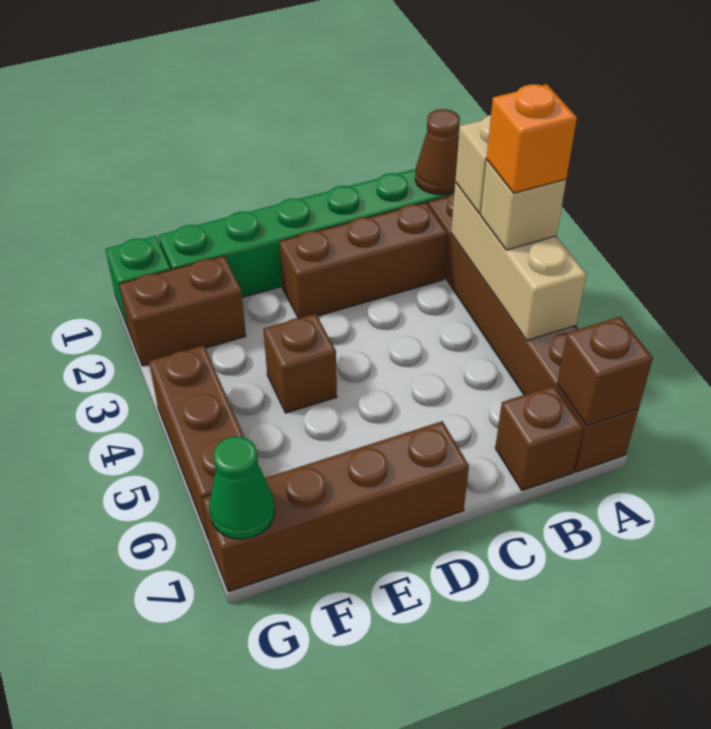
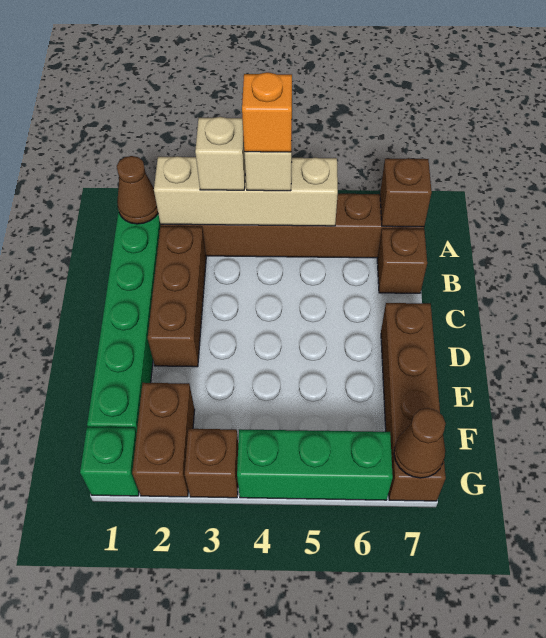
tan 1x3 brick [451,182,587,340] -> tan 1x4 brick [154,156,338,226]
brown 1x1 brick [263,314,337,413] -> brown 1x1 brick moved to [185,429,238,498]
brown 1x3 brick [149,345,245,540] -> green 1x3 brick [237,429,393,500]
green 1x1 cone [209,437,275,539] -> brown 1x1 cone [394,408,446,478]

